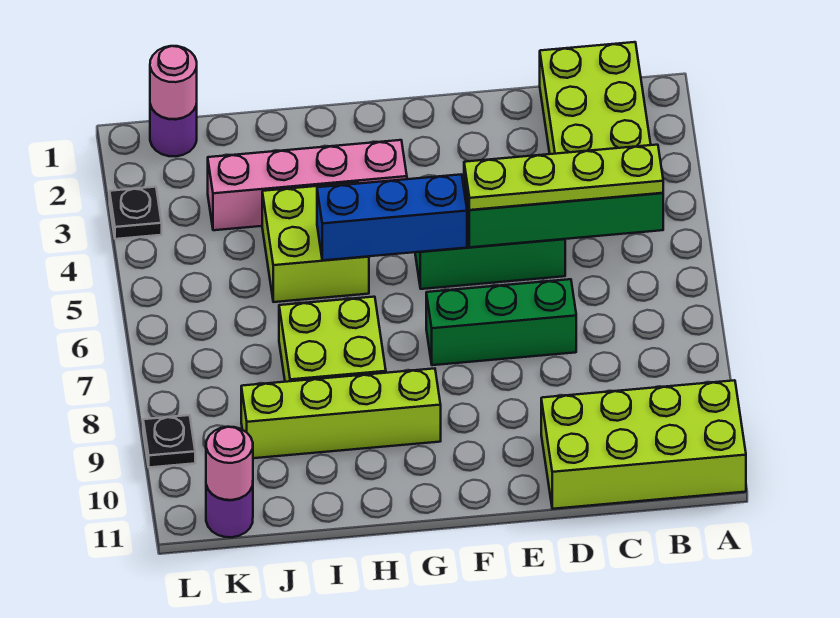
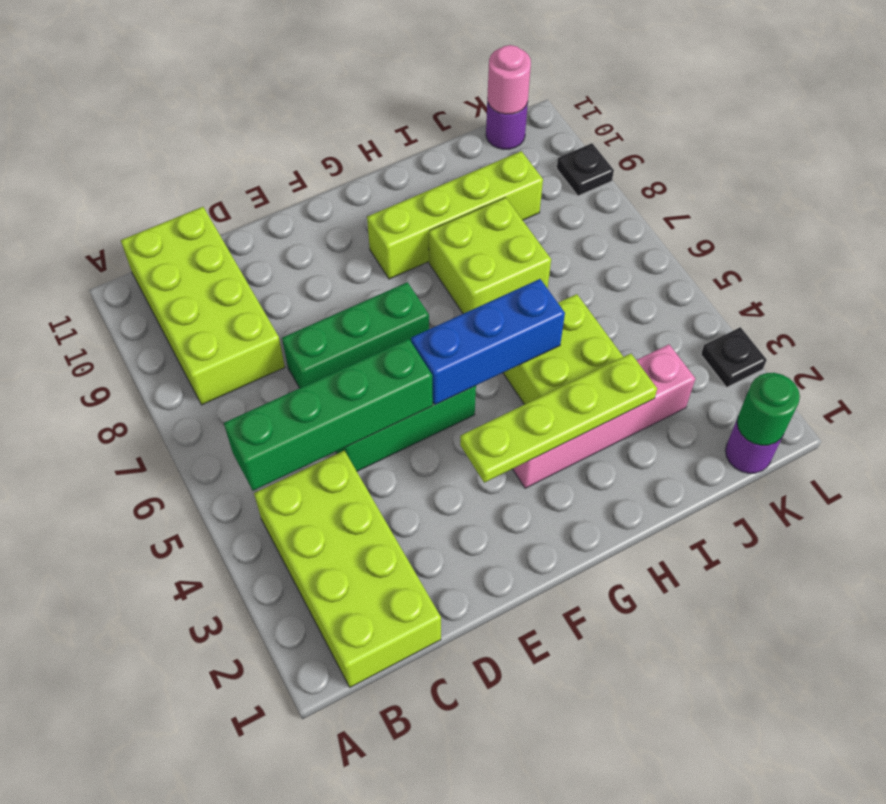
lime 2x4 brick [541,380,746,509] -> lime 2x4 brick turned to [121,207,285,405]
lime 1x4 plate [464,145,663,210] -> lime 1x4 plate moved to [460,354,657,483]
pink 1x1 round brick [150,46,197,119] -> green 1x1 round brick [737,373,800,445]

